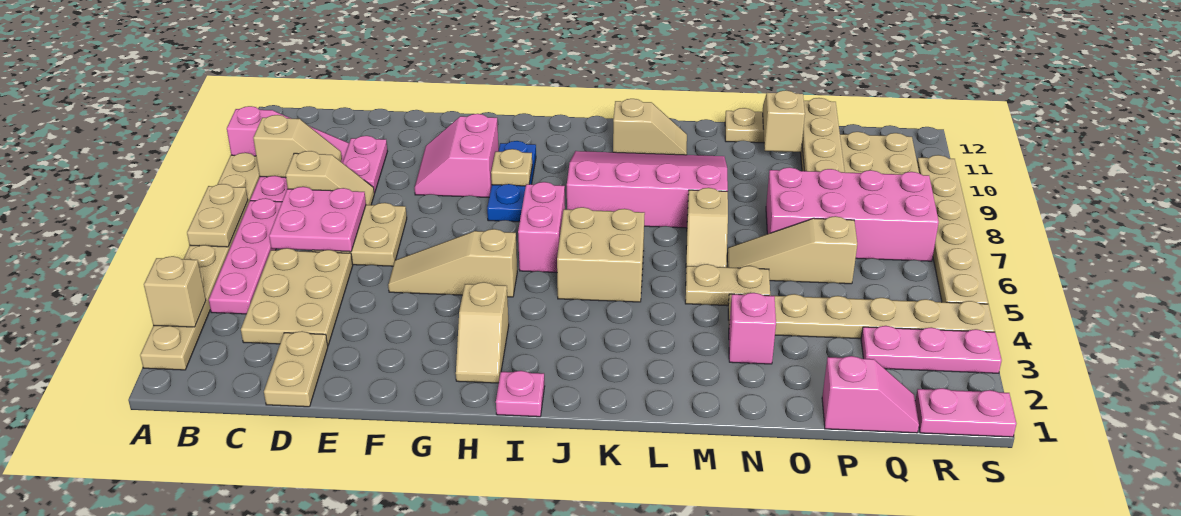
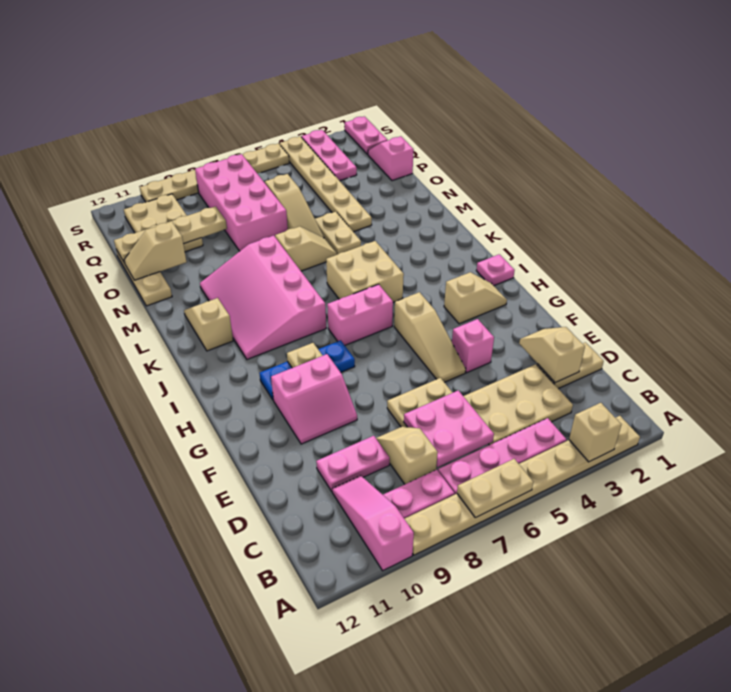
tan 1x2 slope [253,115,342,178] -> tan 1x2 slope moved to [519,327,585,383]
pink 1x1 brick [729,293,776,364] -> pink 1x1 brick moved to [452,319,494,373]

